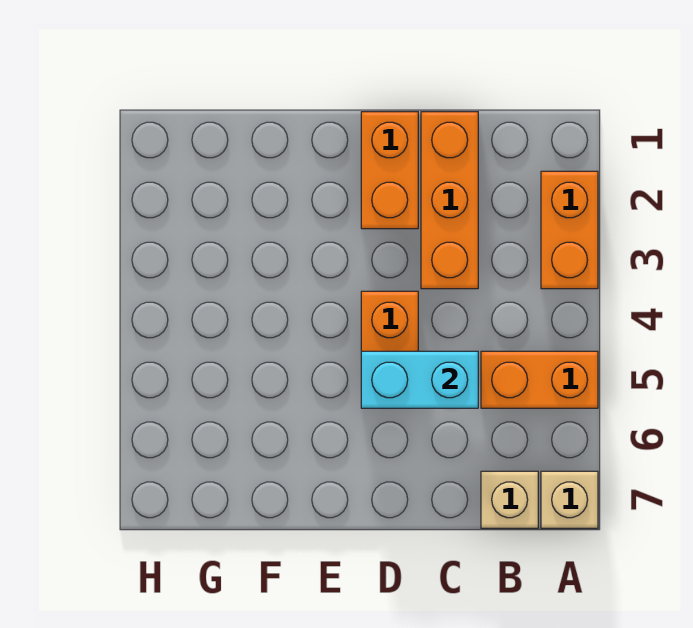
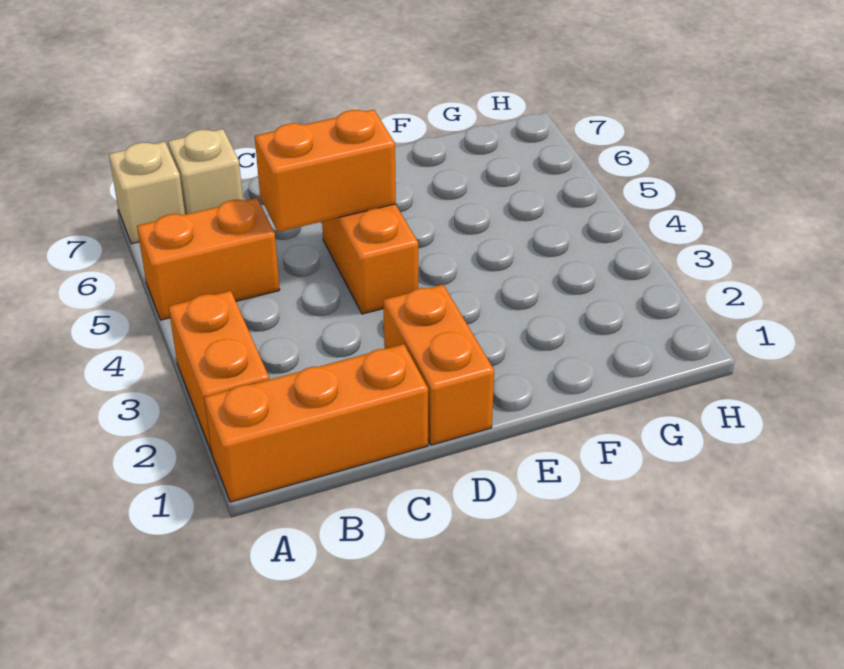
orange 1x3 brick [421,112,478,289] -> orange 1x3 brick turned to [204,344,428,502]
cyan 1x2 brick [361,351,478,408] -> orange 1x2 brick [255,109,396,232]

